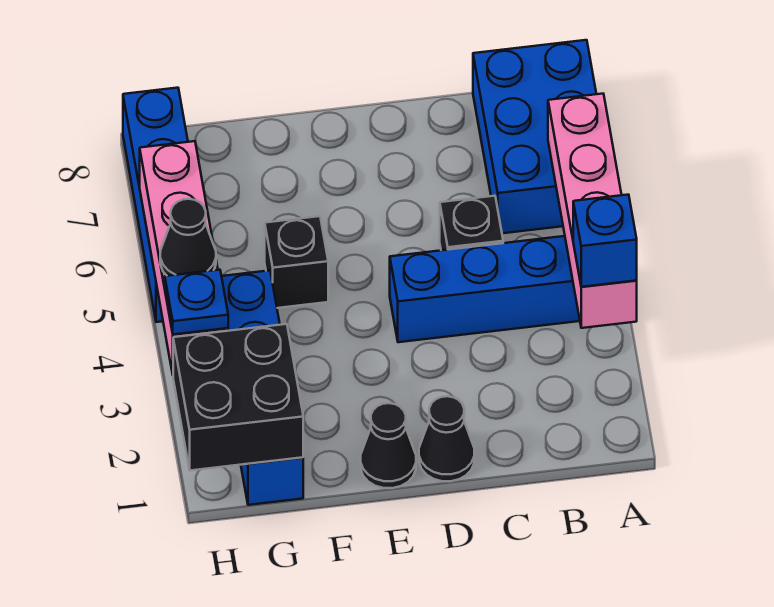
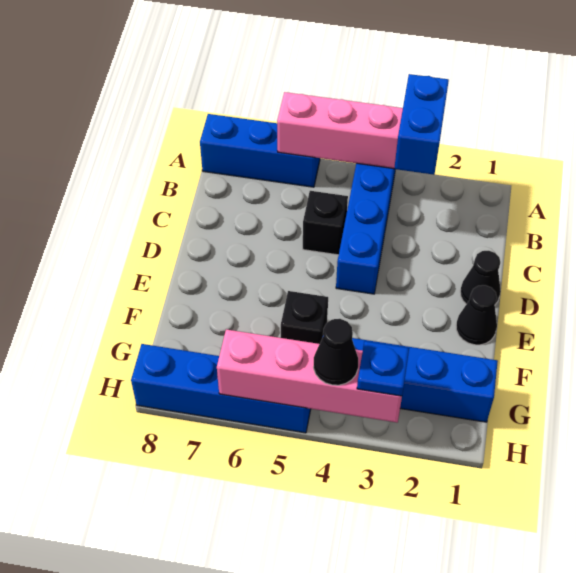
blue 1x1 brick [573,195,637,287] -> blue 1x2 brick [394,74,449,175]
blue 2x3 brick [473,40,596,233] -> blue 1x3 brick [200,114,320,187]
black 2x2 brick [173,324,303,470] -> none

